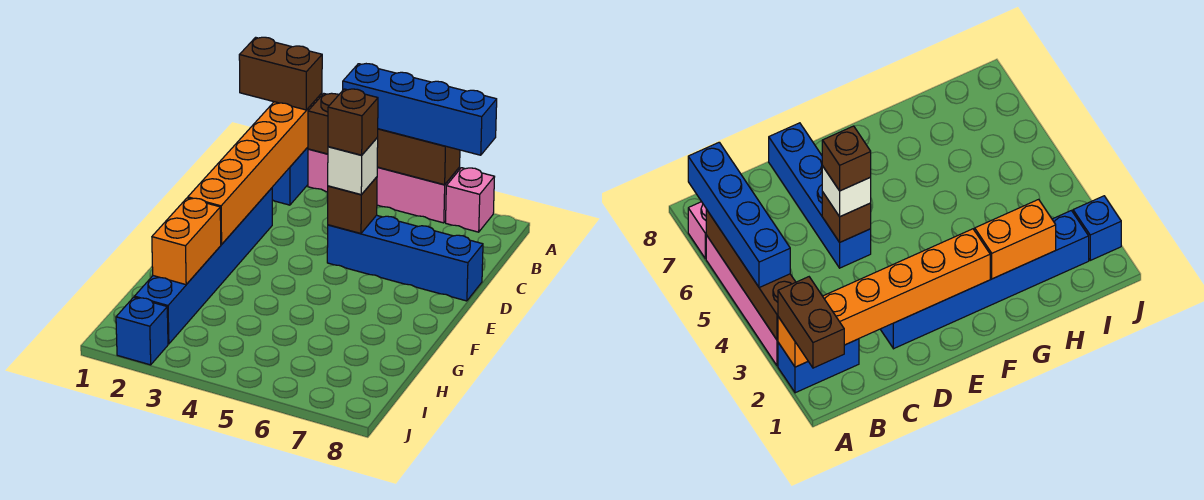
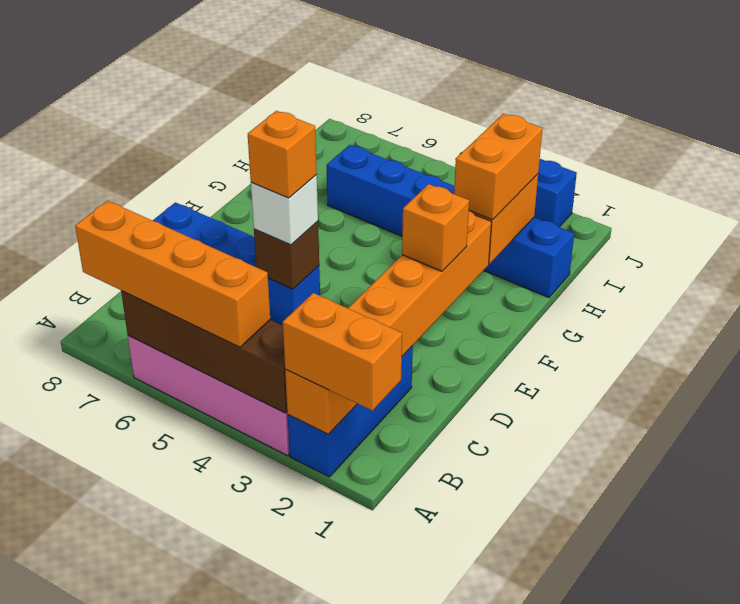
brown 1x2 brick [239,37,322,110] -> orange 1x2 brick [283,293,402,411]
blue 1x2 brick [272,147,308,205] -> blue 1x3 brick [288,346,413,477]
blue 1x4 brick [343,64,497,155] -> orange 1x4 brick [75,201,270,347]
pink 1x1 brick [446,168,494,232] -> none
blue 1x6 brick [134,188,272,344] -> blue 1x6 brick turned to [327,145,574,298]
brown 1x1 brick [328,89,378,155] -> orange 1x1 brick [248,111,317,198]
none -> orange 1x1 brick [402,184,469,271]
none -> orange 1x2 brick [454,114,542,220]

